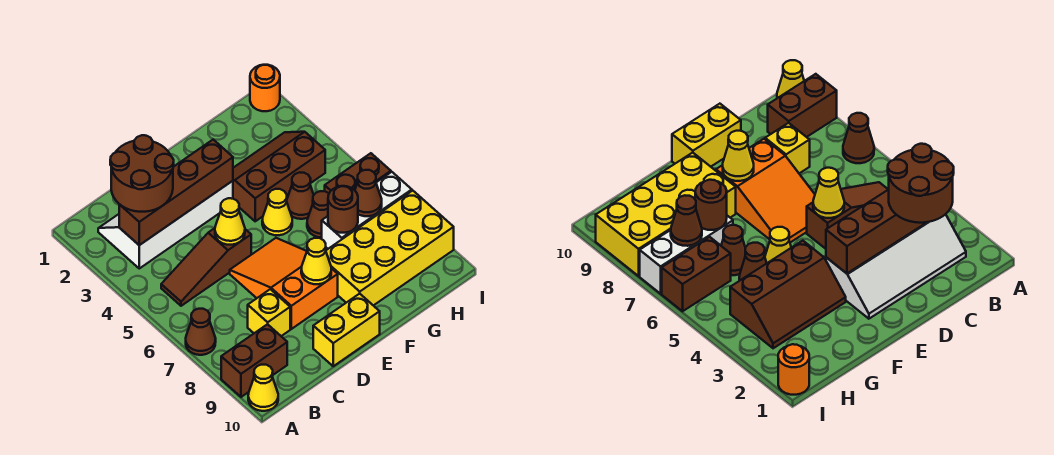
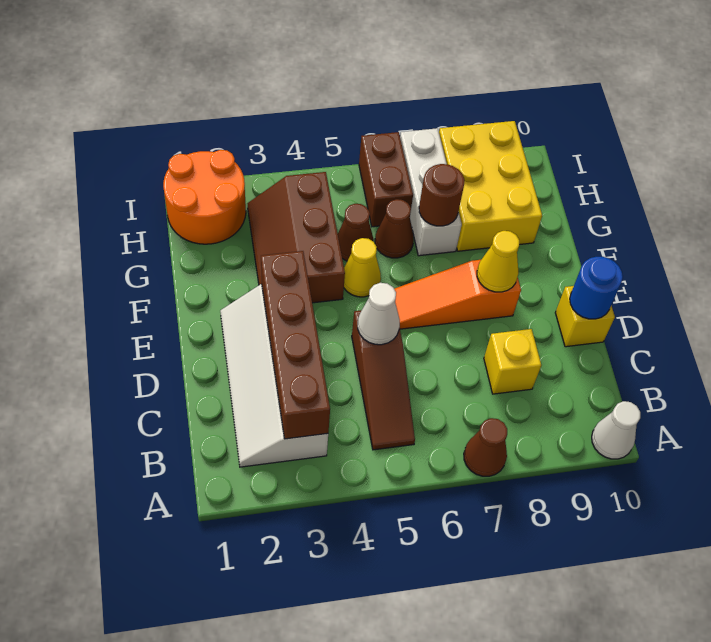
brown 1x2 brick [221,324,287,397] -> none
yellow 1x1 cone [248,365,278,411] -> white 1x1 cone [592,401,640,459]
brown 2x2 round brick [110,135,174,212] -> none
yellow 1x1 cone [215,198,245,245] -> white 1x1 cone [358,283,400,345]
orange 2x3 slope [230,238,338,329] -> orange 1x3 slope [394,260,521,329]
yellow 1x2 brick [313,294,380,366] -> yellow 1x1 brick [555,286,615,347]
none -> blue 1x1 round brick [570,257,623,319]
yellow 2x4 brick [326,191,454,306] -> yellow 2x3 brick [439,121,542,251]
brown 1x1 cone [355,170,382,216] -> none
orange 1x1 round brick [250,65,280,111] -> orange 2x2 round brick [163,150,246,244]

